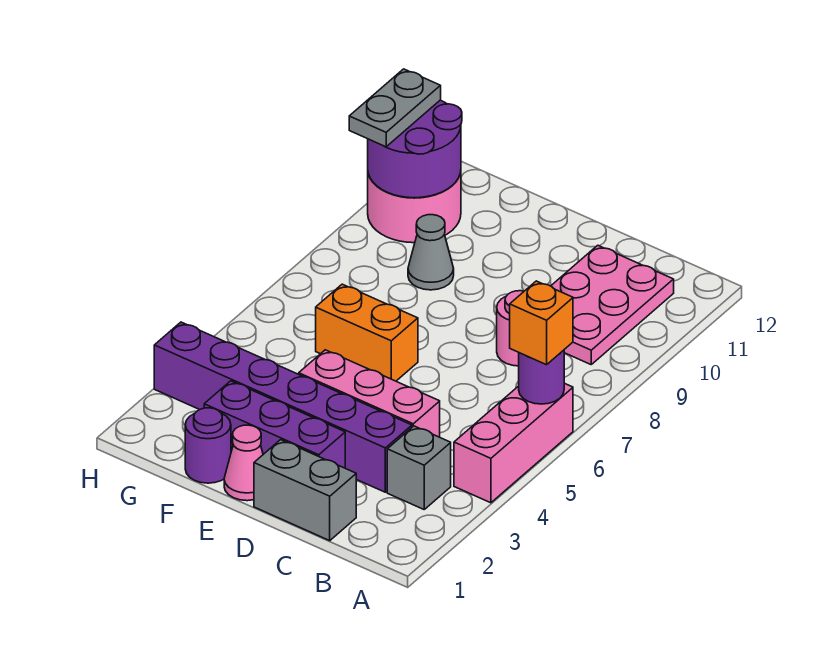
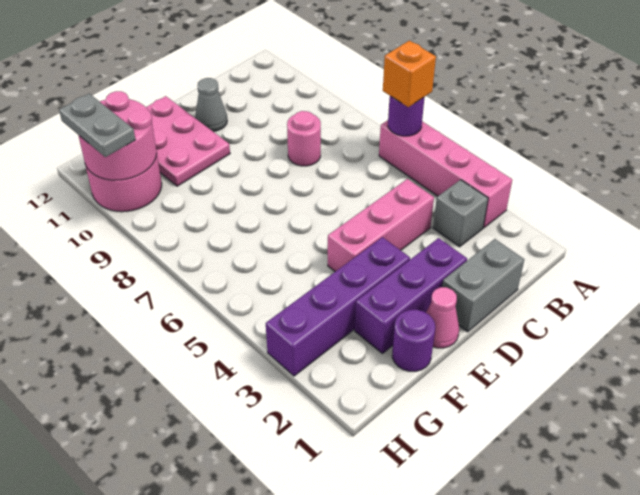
pink 1x3 brick [454,383,573,503] -> pink 1x4 brick [379,120,512,228]
pink 2x3 plate [551,245,674,364] -> pink 2x3 plate moved to [146,96,230,186]
purple 1x6 brick [154,322,412,492] -> purple 1x4 brick [266,237,410,376]
orange 1x2 brick [316,284,418,381] -> none
grey 1x1 cone [408,215,454,290] -> grey 1x1 cone moved to [195,78,227,132]
purple 2x2 round brick [368,100,462,198] -> pink 2x2 round brick [78,91,157,180]

